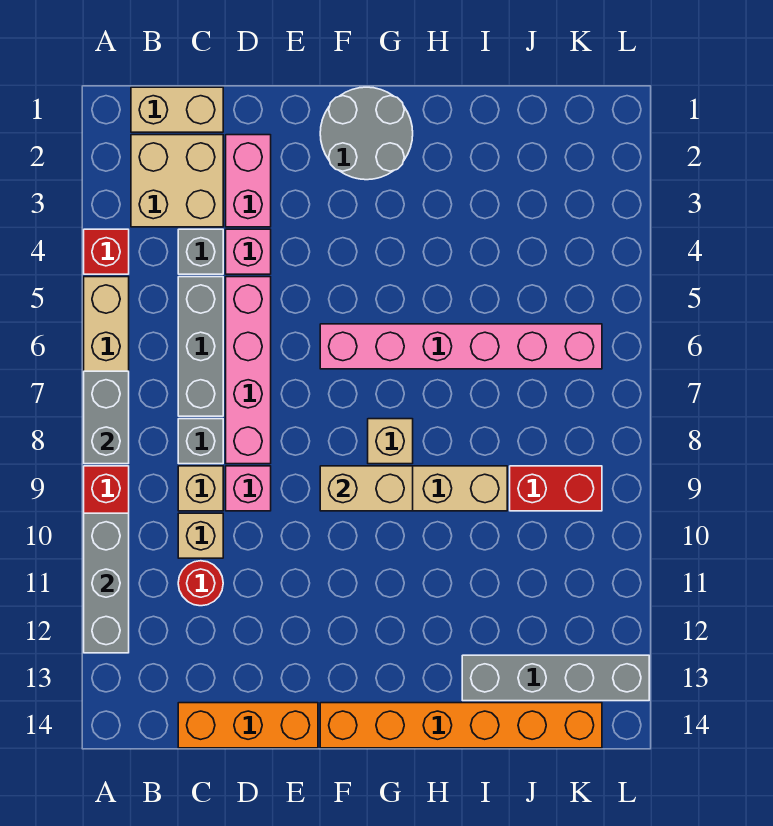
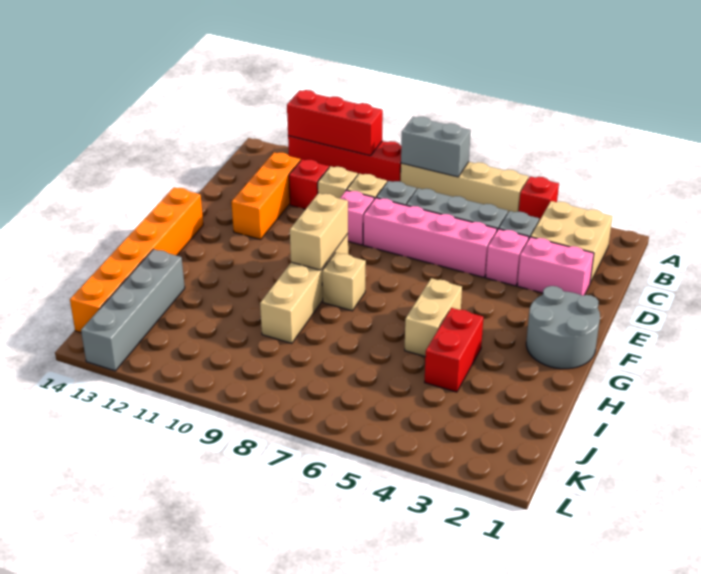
grey 1x3 brick [84,513,129,653] -> red 1x3 brick [287,90,383,156]
tan 1x2 brick [131,87,223,132] -> tan 1x2 brick moved to [405,278,462,357]
red 1x1 round brick [178,561,223,606] -> red 1x1 brick [289,159,329,209]
orange 1x3 brick [178,703,318,748] -> orange 1x3 brick moved to [231,152,301,239]
pink 1x6 brick [320,324,602,369] -> none
red 1x2 brick [510,466,602,511] -> red 1x2 brick moved to [425,308,483,392]

